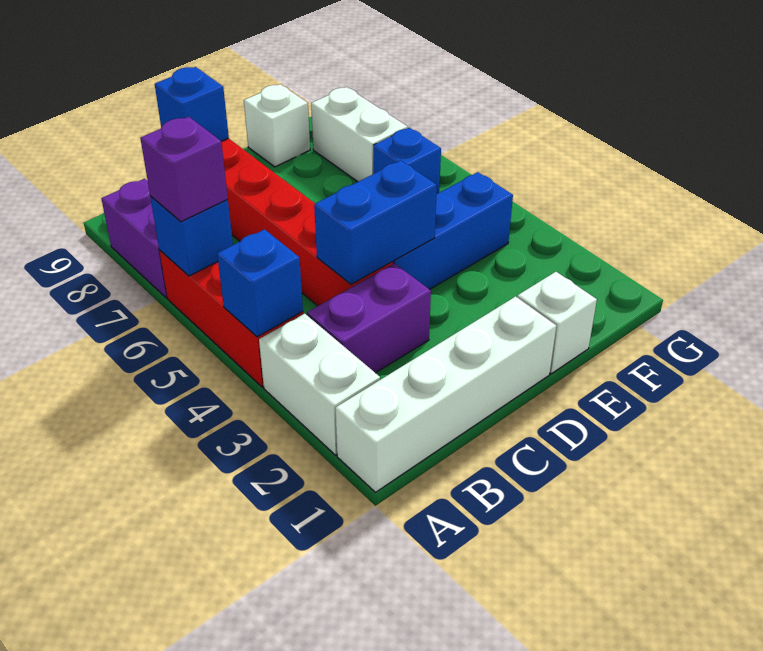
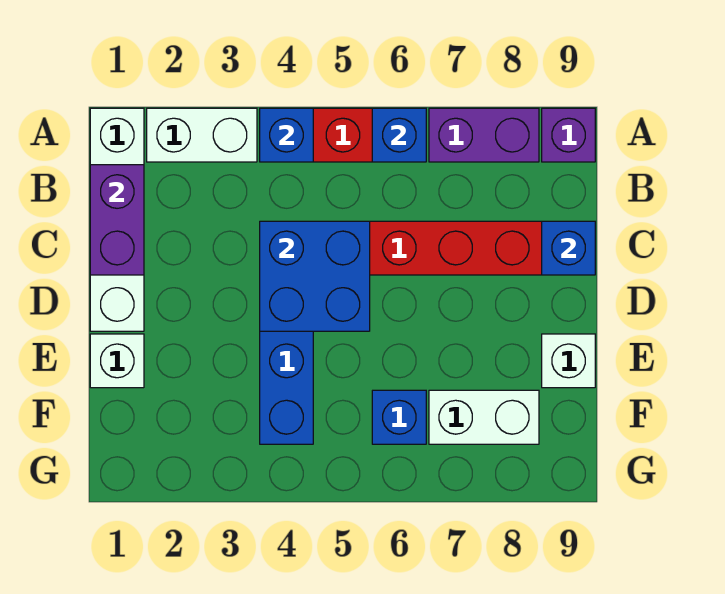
purple 1x1 brick [140,117,228,222] -> purple 1x1 brick moved to [542,108,595,162]
purple 1x2 brick [307,263,431,373] -> purple 1x2 brick moved to [90,165,144,275]
blue 1x2 brick [314,160,437,284] -> blue 2x2 brick [260,221,370,331]

